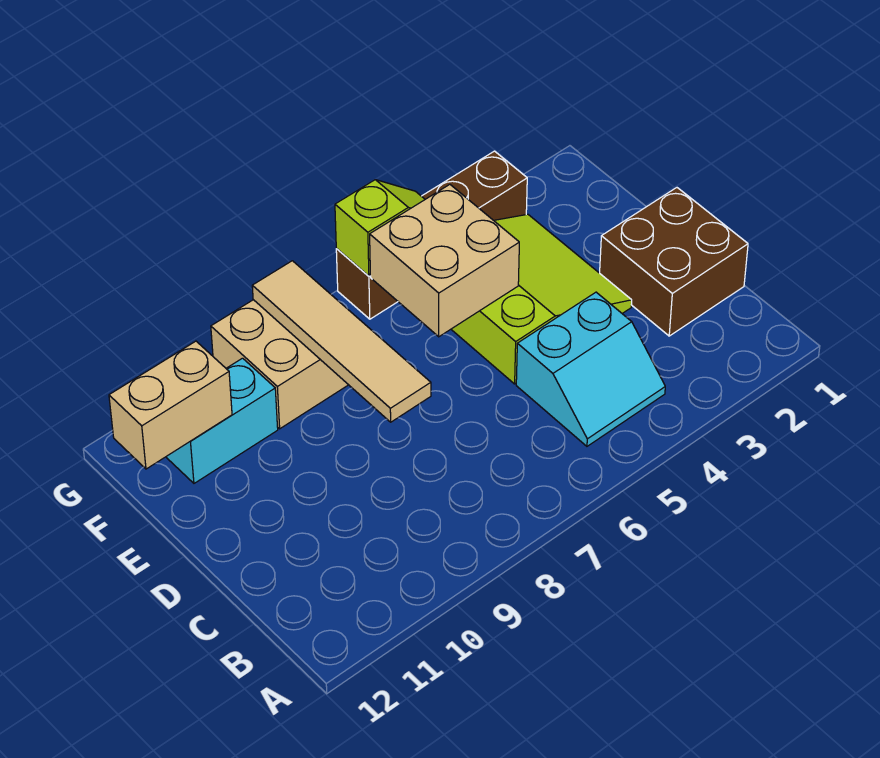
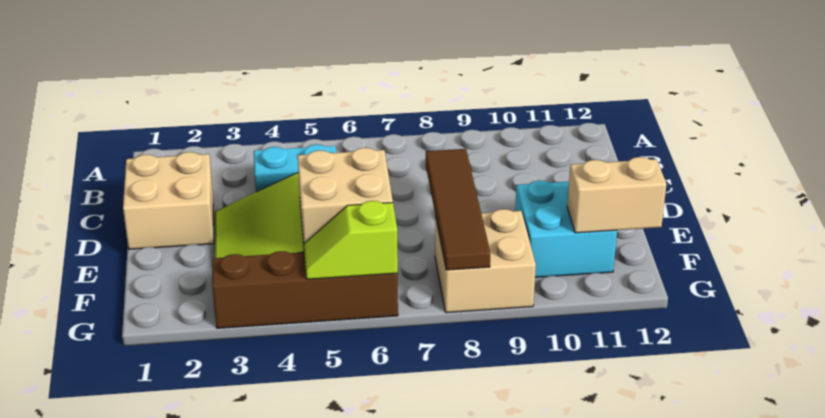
brown 2x2 brick [600,188,748,336] -> tan 2x2 brick [123,152,214,249]
tan 1x4 tile [252,261,431,422] -> brown 1x4 tile [426,149,491,270]
cyan 1x2 brick [166,358,278,483] -> cyan 2x2 brick [515,180,617,277]

